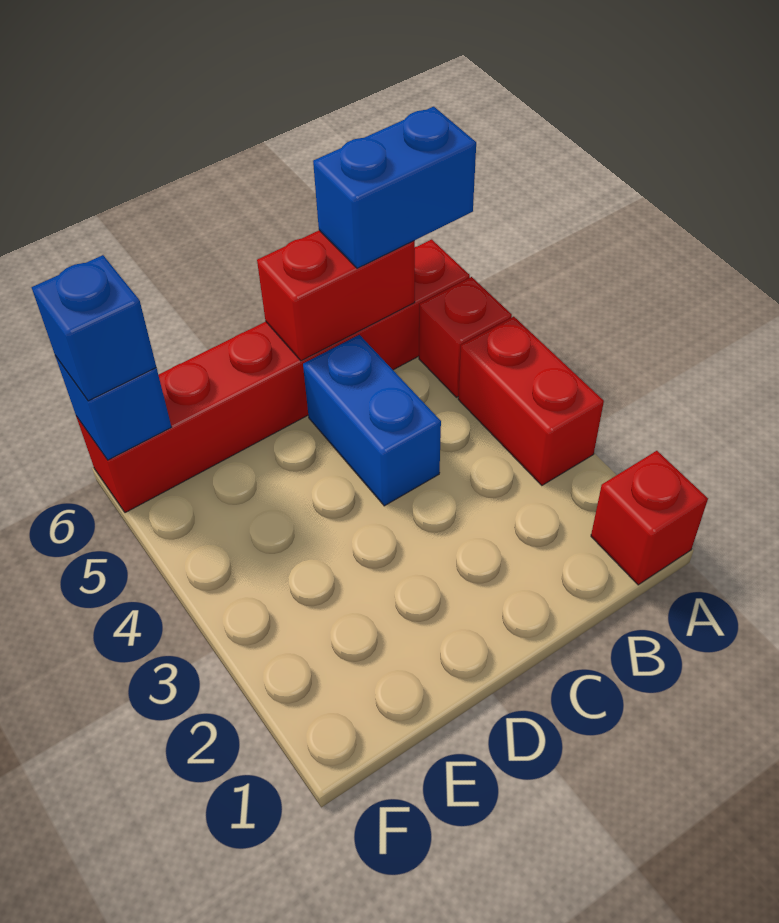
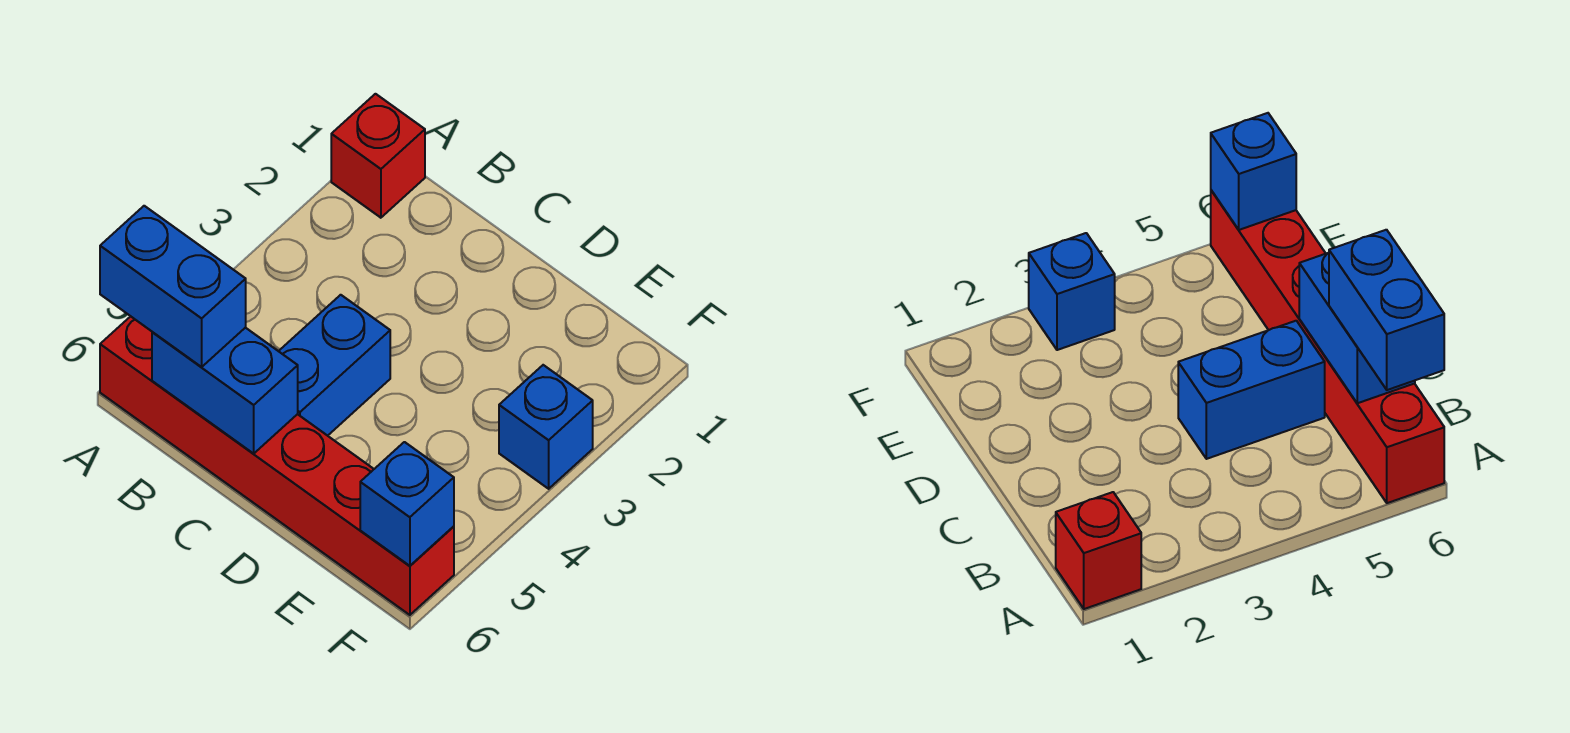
red 1x2 brick [458,317,604,485] -> none
red 1x1 brick [419,277,512,397] -> none
red 1x2 brick [257,230,415,361] -> blue 1x2 brick [152,328,298,453]
blue 1x1 brick [32,255,156,401] -> blue 1x1 brick moved to [499,365,593,489]

